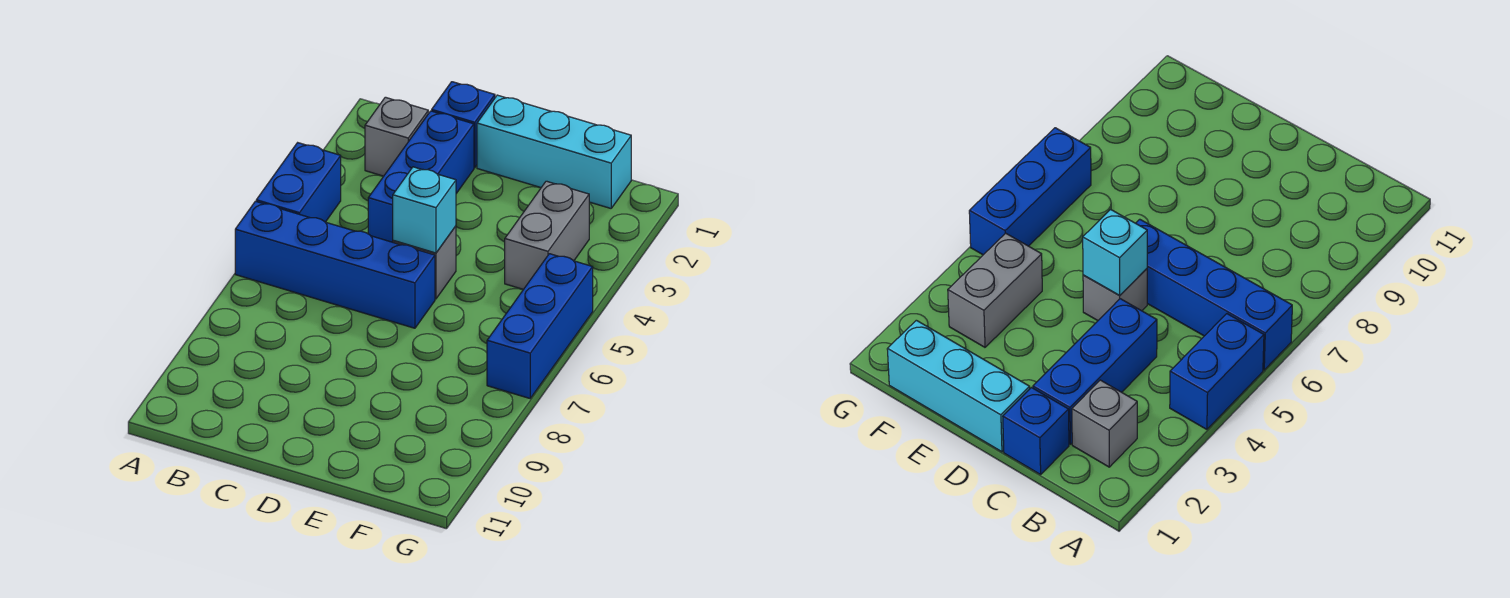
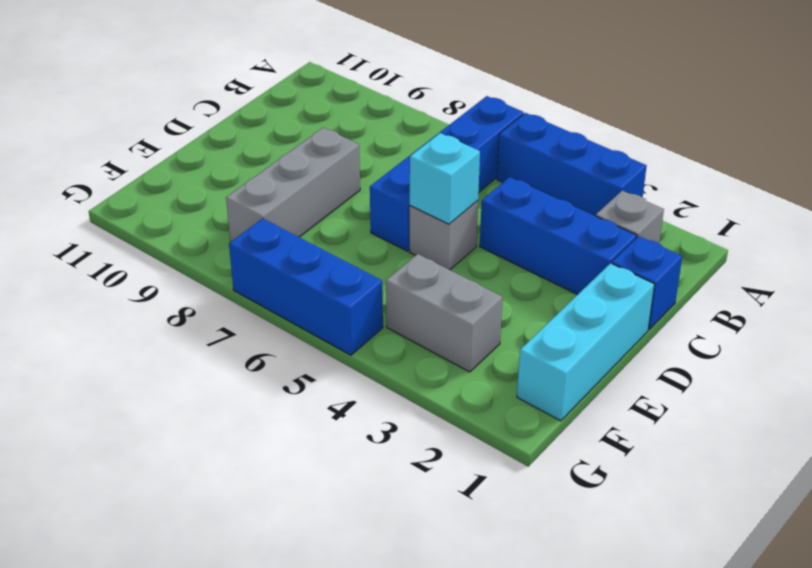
blue 1x2 brick [256,143,341,222] -> blue 1x3 brick [497,113,647,216]
none -> grey 1x3 brick [226,128,360,242]

